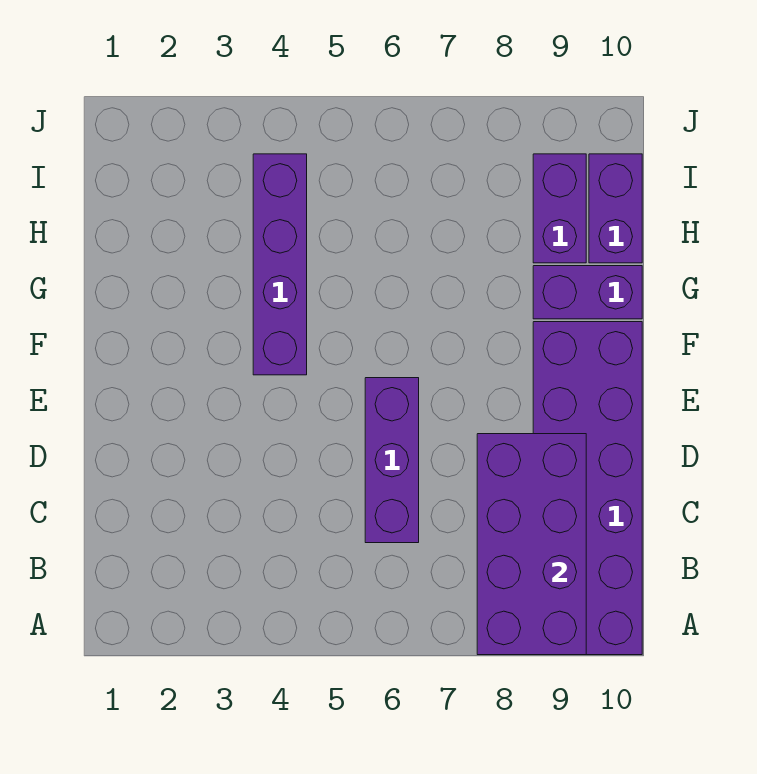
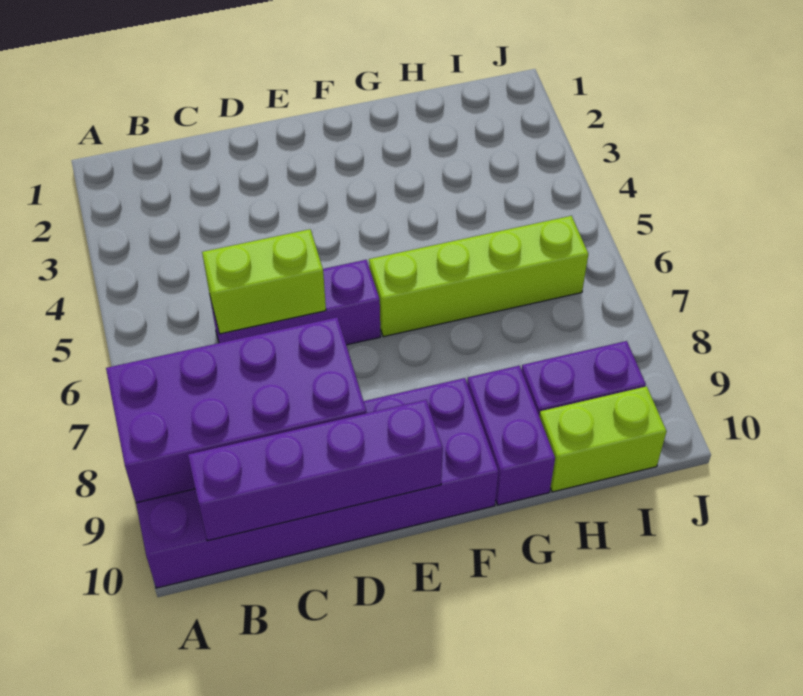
none -> lime 1x2 brick [202,229,326,334]
purple 1x4 brick [253,154,307,375] -> purple 1x4 brick moved to [188,400,443,541]
none -> lime 1x4 brick [369,216,588,337]
purple 1x2 brick [589,154,642,263] -> lime 1x2 brick [539,386,666,492]

